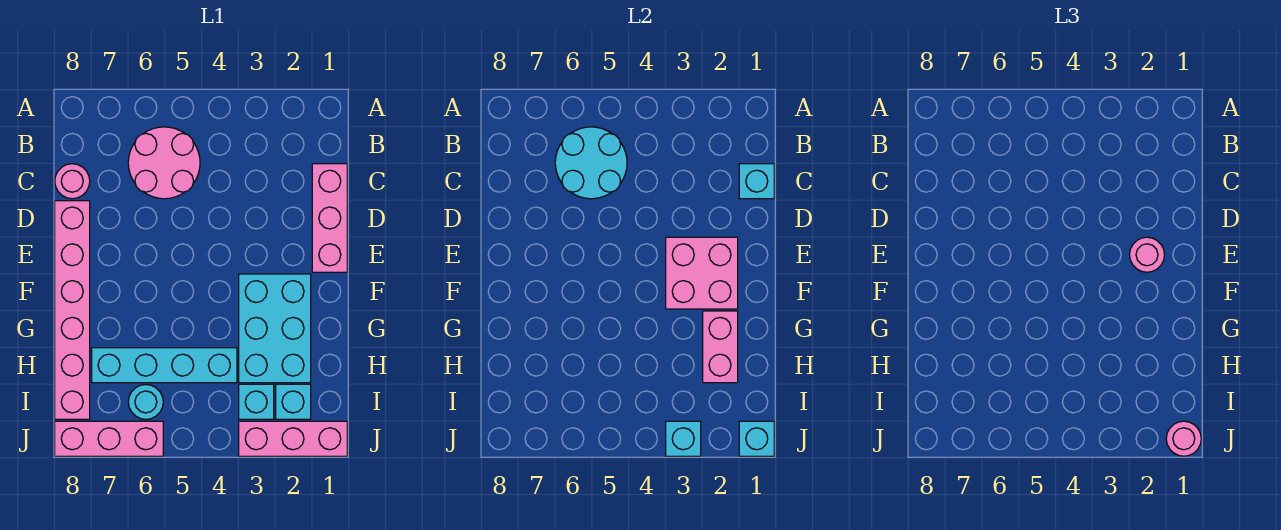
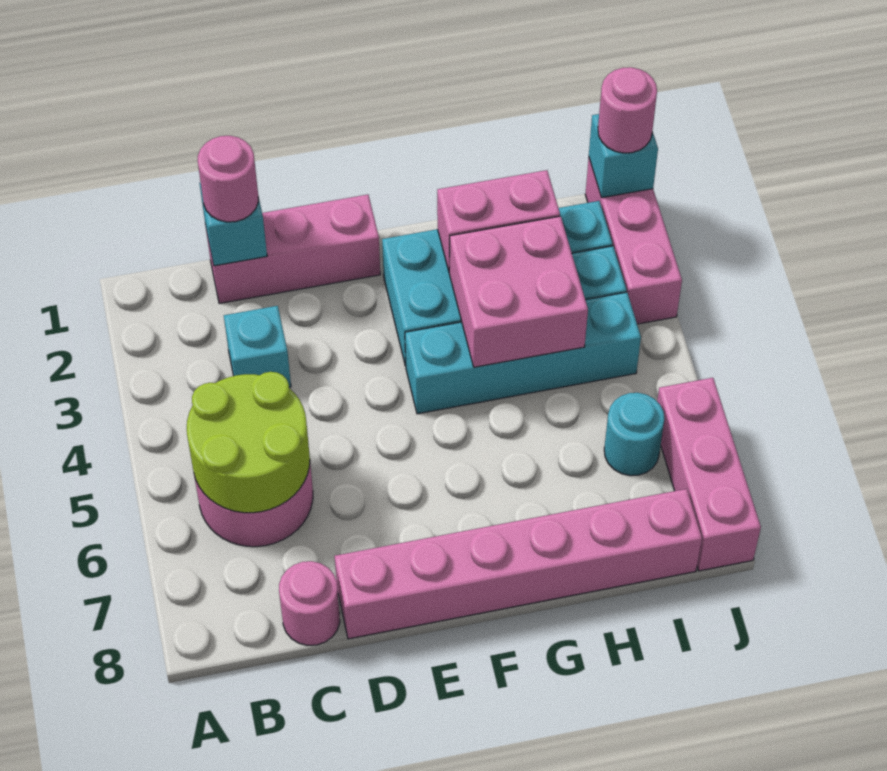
cyan 2x2 round brick [555,127,627,199] -> lime 2x2 round brick [187,372,310,513]
pink 2x2 brick [666,237,738,309] -> pink 2x2 brick moved to [449,216,588,367]
pink 1x1 round brick [1130,237,1164,272] -> pink 1x1 round brick moved to [198,136,258,222]
cyan 1x4 brick [92,348,237,383] -> cyan 1x4 brick turned to [405,292,641,414]
cyan 1x1 brick [666,421,701,456] -> cyan 1x1 brick moved to [224,306,291,387]

